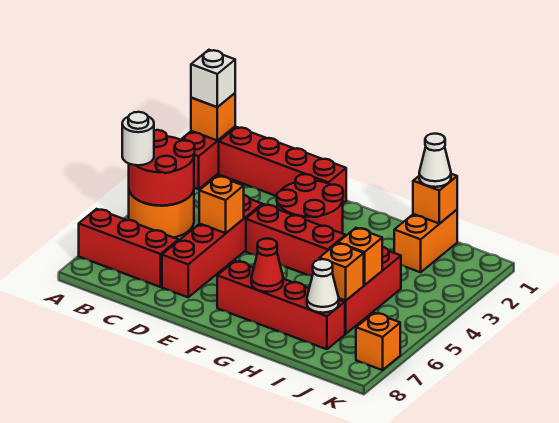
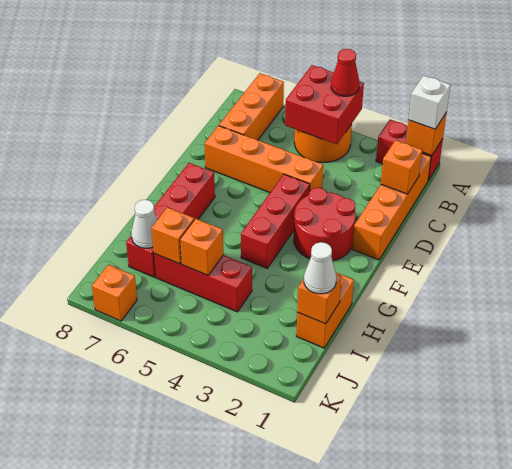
red 2x2 round brick [129,130,195,206] -> red 2x2 brick [285,65,364,144]
white 1x1 round brick [122,112,154,165] -> none
red 1x3 brick [79,209,178,287] -> orange 1x3 brick [219,73,284,140]
red 1x4 brick [219,127,346,203] -> orange 1x4 brick [352,154,431,260]
red 1x4 brick [162,195,262,297] -> orange 1x4 brick [205,126,323,192]
orange 1x1 brick [199,176,244,233] -> orange 1x1 brick moved to [381,140,422,194]
red 1x1 cone [251,239,283,292] -> red 1x1 cone moved to [331,49,359,96]
orange 1x2 brick [394,210,457,272] -> orange 1x2 brick turned to [296,273,354,348]

